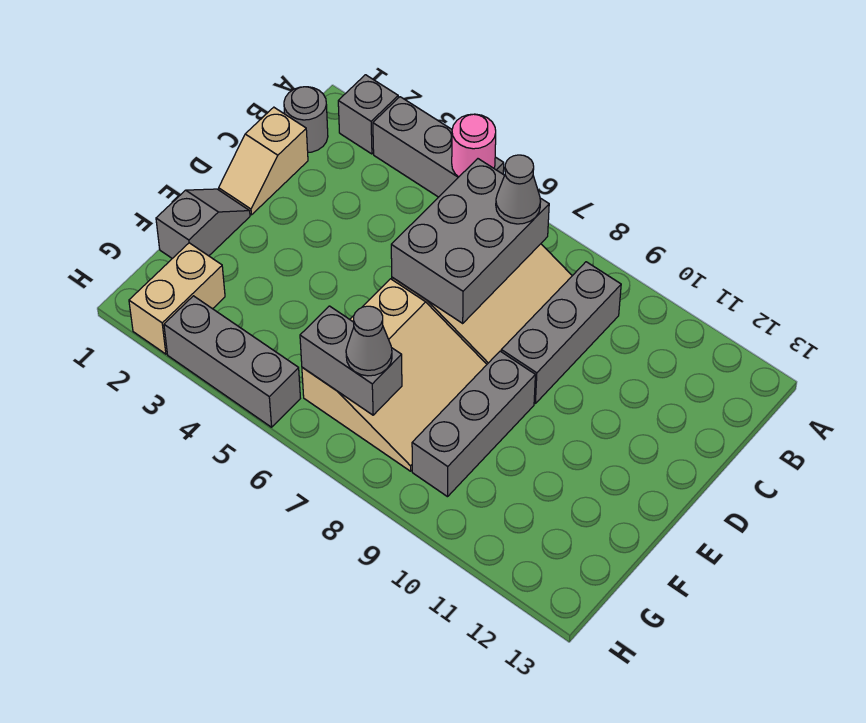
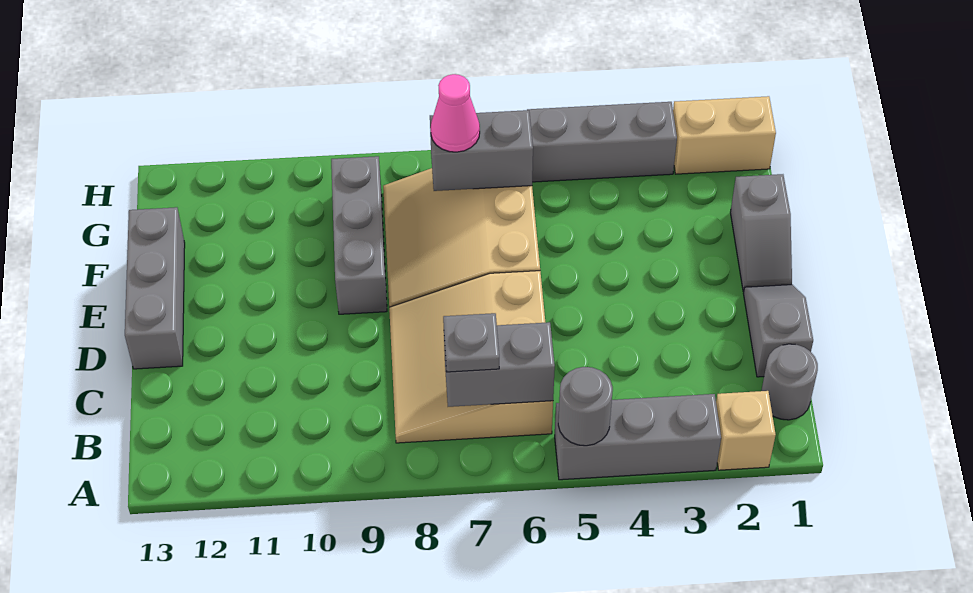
grey 1x1 brick [338,75,398,154] -> tan 1x1 brick [716,391,776,470]
pink 1x1 round brick [452,114,496,177] -> grey 1x1 round brick [558,367,613,446]
grey 2x3 brick [391,159,549,323] -> grey 1x2 brick [444,322,555,407]
grey 1x1 cone [496,155,541,224] -> grey 1x1 plate [443,313,499,372]
grey 1x3 brick [501,262,621,403] -> grey 1x3 brick moved to [125,207,185,369]
tan 1x2 slope [219,107,308,215] -> grey 1x2 slope [743,285,813,377]
tan 1x2 brick [129,243,225,354] -> tan 1x2 brick turned to [673,96,776,174]
grey 1x1 cone [346,306,392,376] -> pink 1x1 cone [431,74,480,152]

